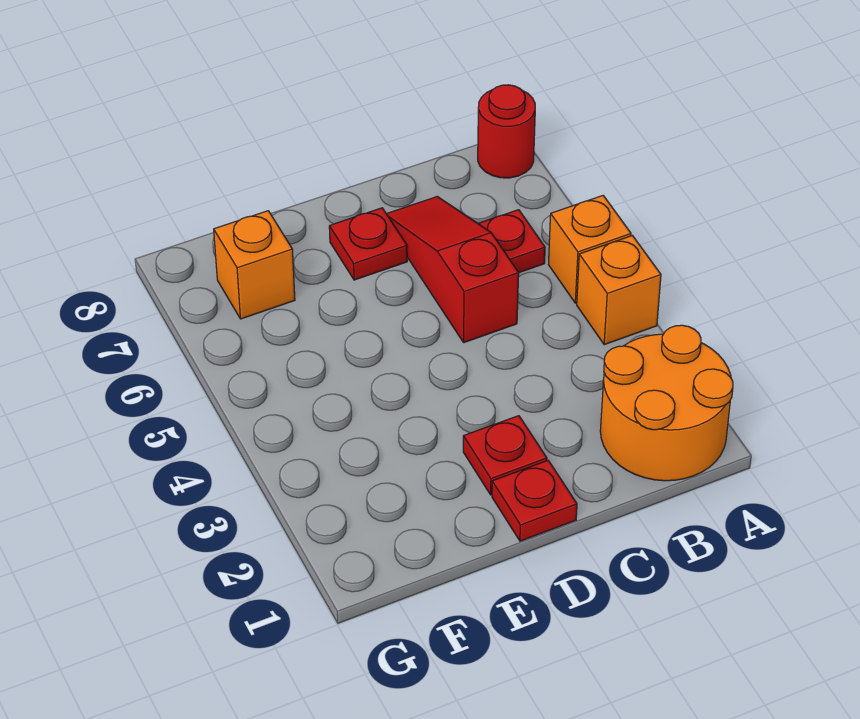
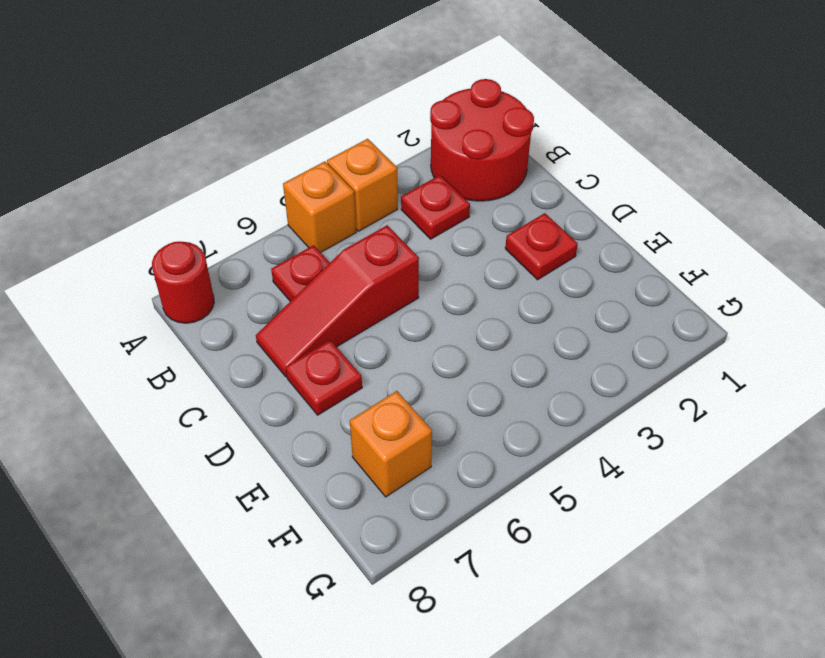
orange 2x2 round brick [600,325,733,481] -> red 2x2 round brick [430,79,534,201]
red 1x1 plate [492,461,577,541] -> red 1x1 plate moved to [401,175,470,239]

